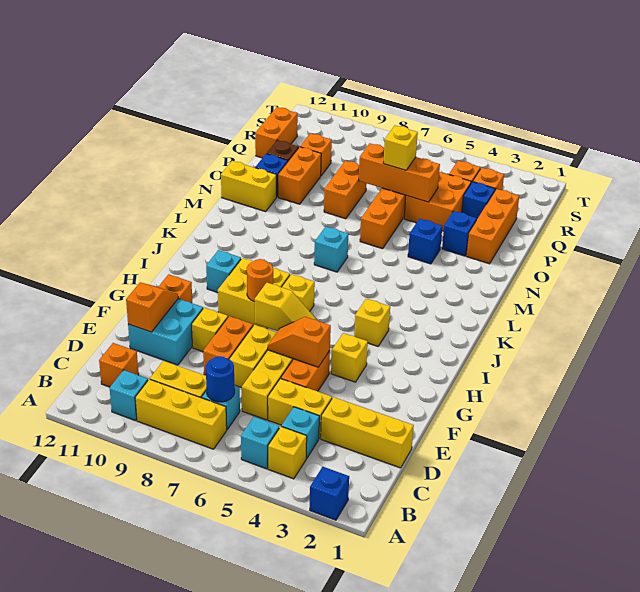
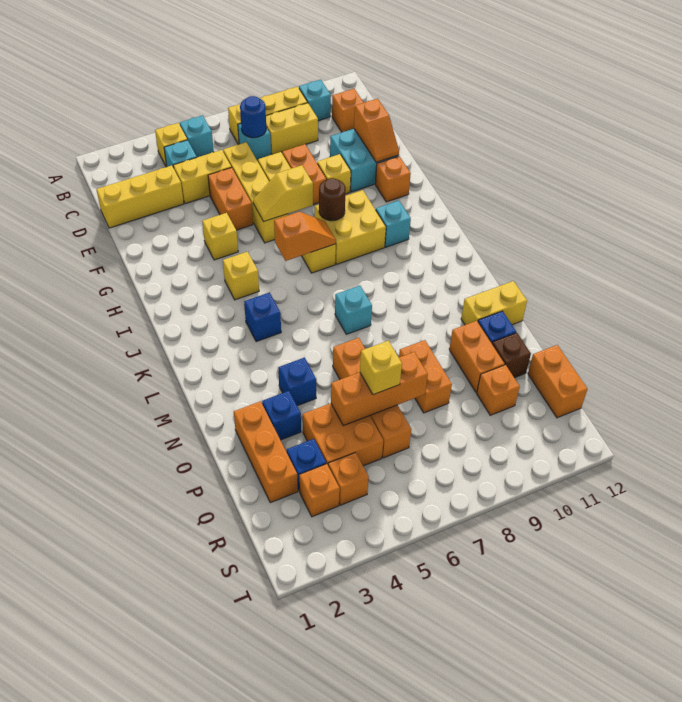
blue 1x1 brick [310,467,349,520] -> blue 1x1 brick moved to [244,292,281,342]
orange 1x2 slope [268,317,331,367] -> orange 1x2 slope moved to [274,212,336,261]
orange 1x1 round brick [247,259,273,302] -> brown 1x1 round brick [319,178,346,221]

